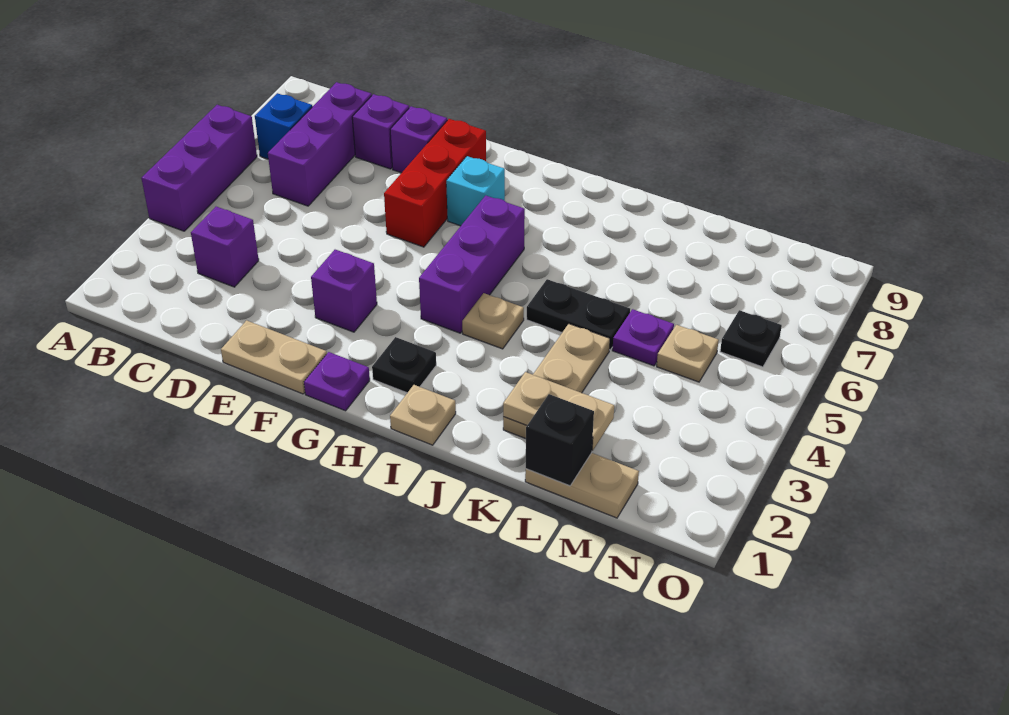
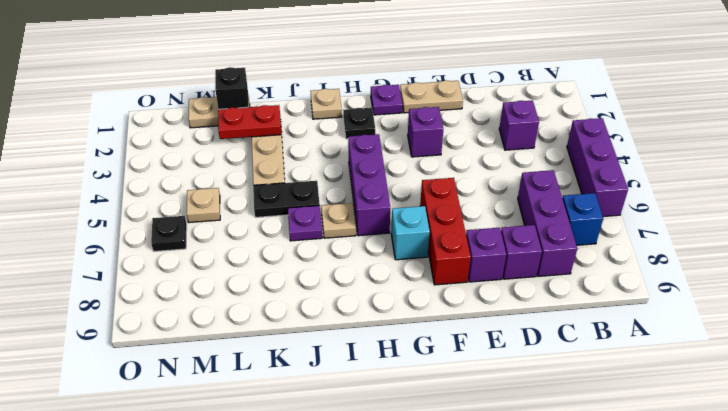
tan 1x1 plate [462,293,524,349] -> tan 1x1 plate moved to [321,203,356,238]
tan 1x2 plate [503,372,614,451] -> red 1x2 plate [218,105,281,139]
purple 1x1 plate [612,309,674,366] -> purple 1x1 plate moved to [288,205,322,241]

